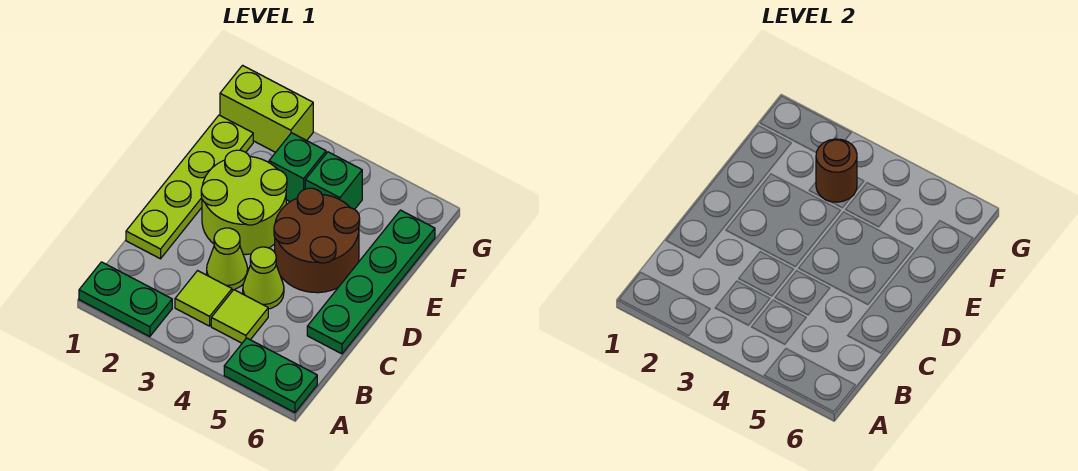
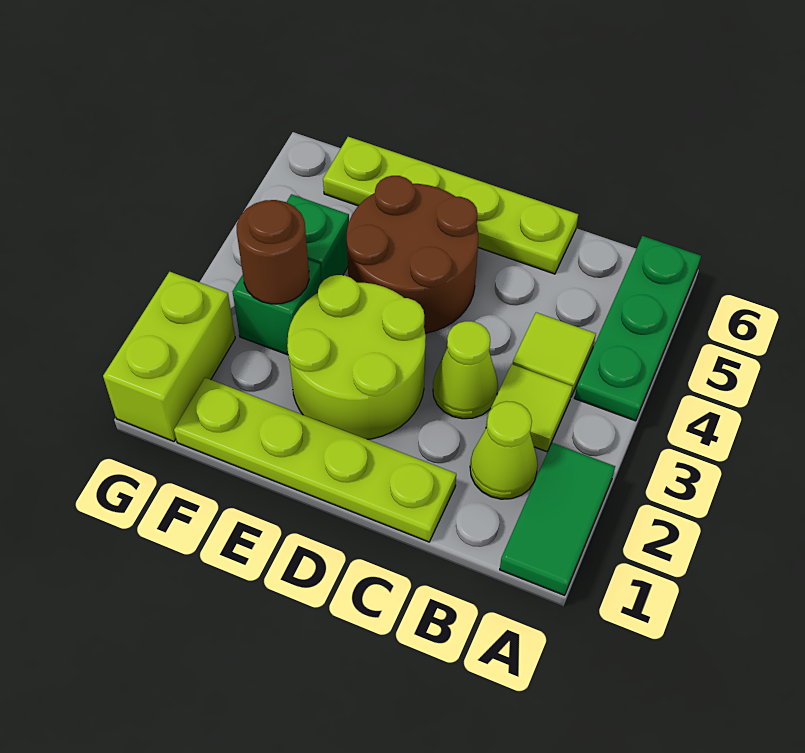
green 1x2 plate [79,262,172,337] -> green 1x2 tile [500,443,615,595]
green 1x2 plate [224,338,317,413] -> green 1x3 plate [575,236,701,421]
lime 1x1 cone [243,247,284,309] -> lime 1x1 cone moved to [470,401,538,499]
green 1x4 plate [307,210,435,354] -> lime 1x4 plate [323,137,578,274]

